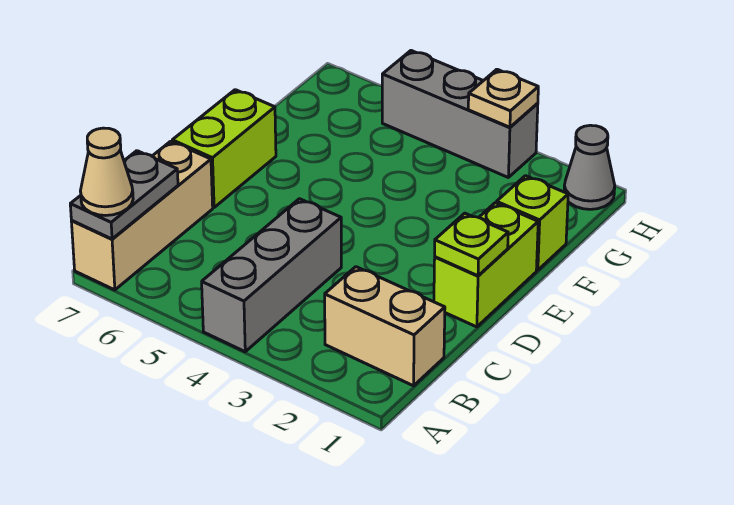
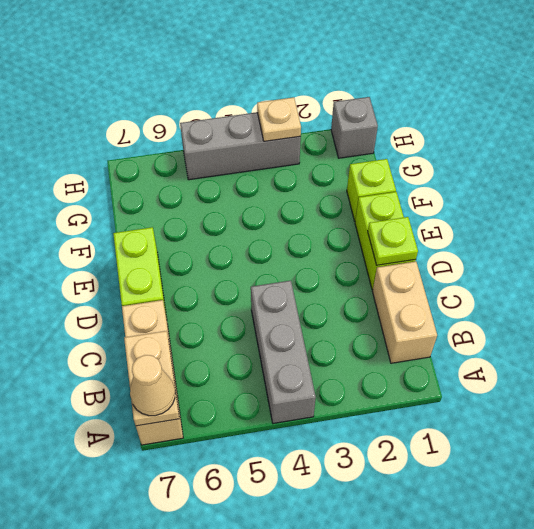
grey 1x2 plate [70,151,178,239] -> tan 1x2 plate [124,331,179,426]
tan 1x2 brick [325,267,445,386] -> tan 1x2 brick turned to [372,261,437,363]
grey 1x1 cone [564,125,615,209] -> grey 1x1 brick [331,97,378,158]

